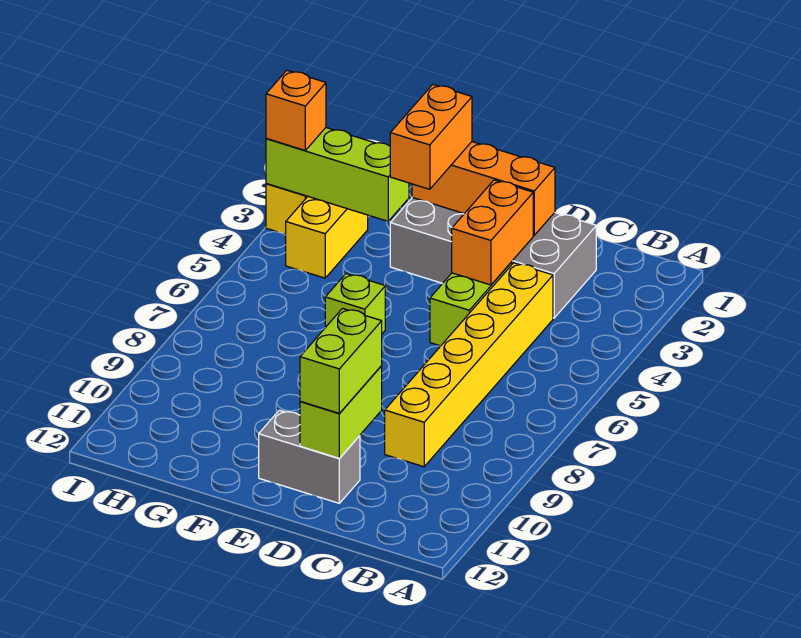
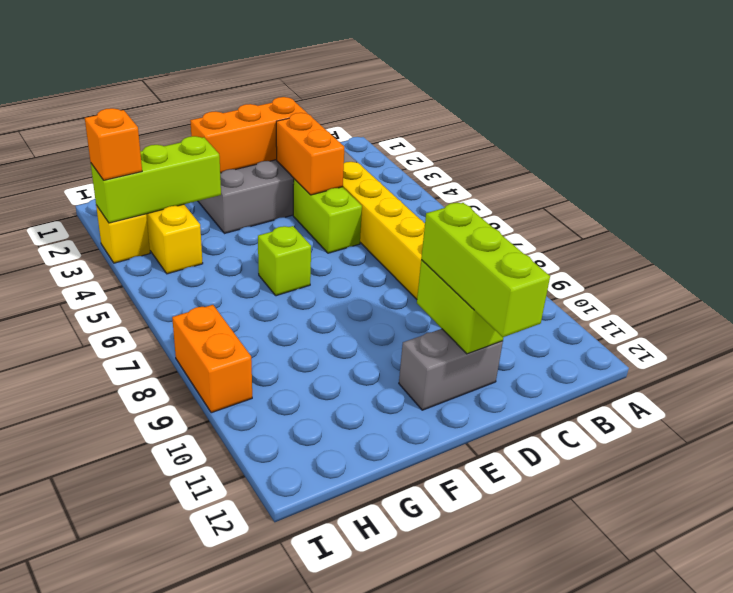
lime 1x2 brick [300,308,382,413] -> lime 1x3 brick [421,203,550,337]
orange 1x2 brick [390,84,472,189] -> orange 1x2 brick moved to [172,305,252,413]

